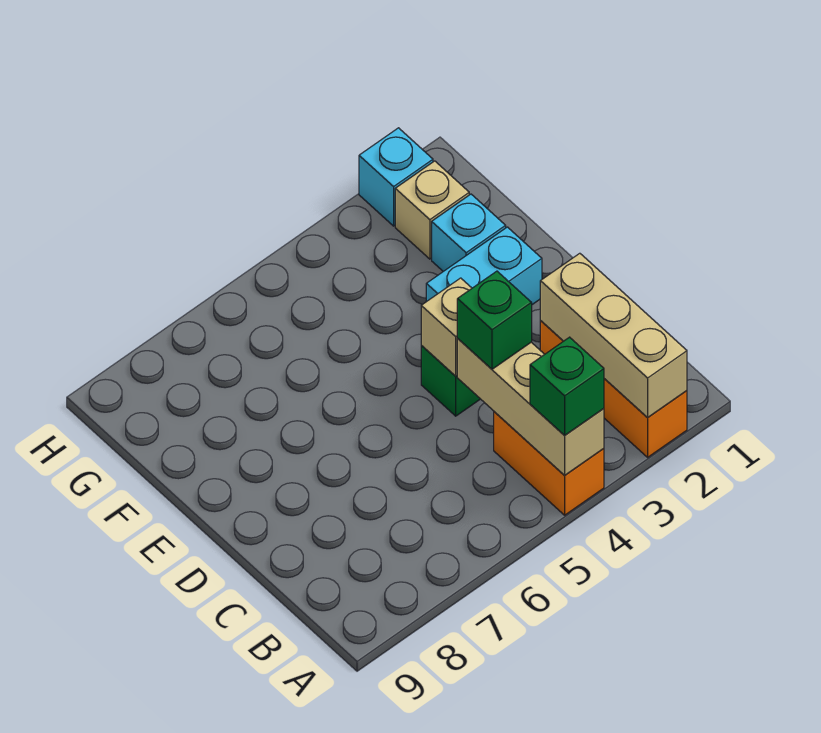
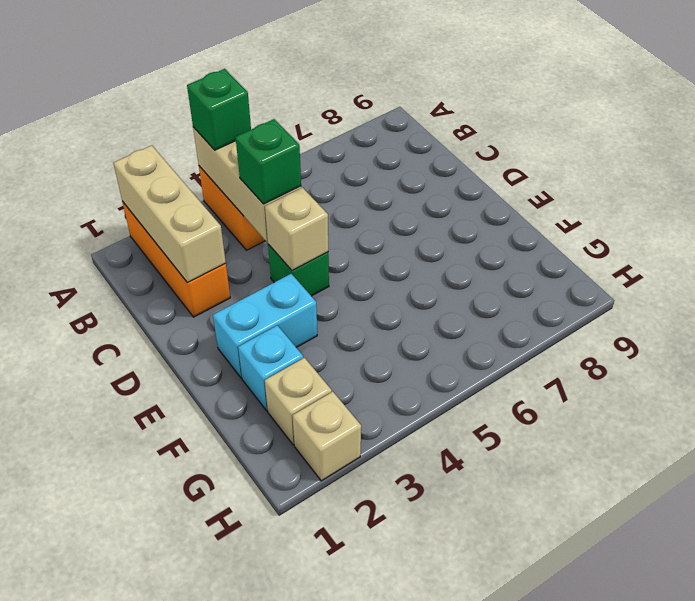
cyan 1x1 brick [359,128,433,226] -> tan 1x1 brick [292,392,361,481]

